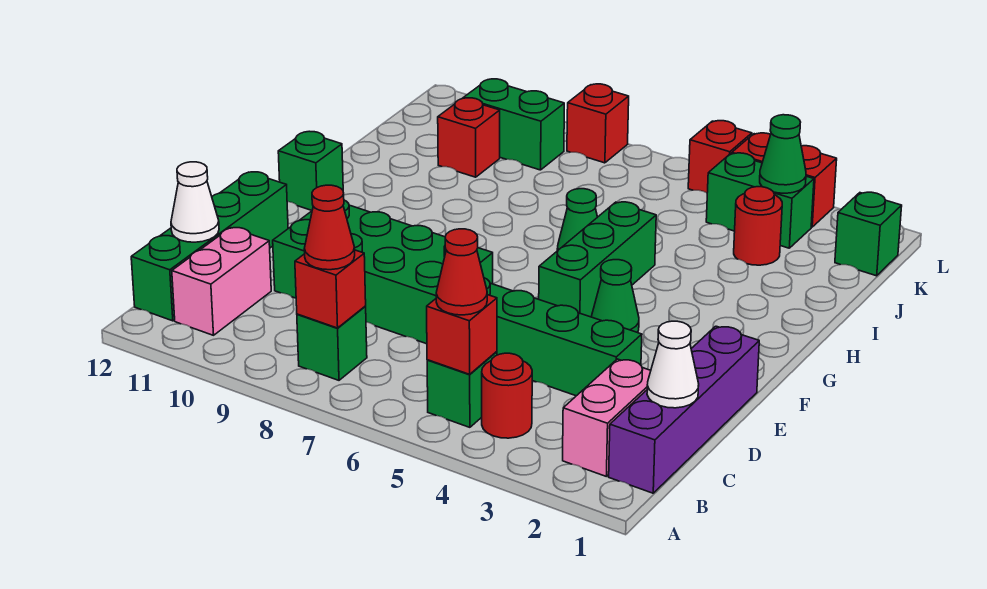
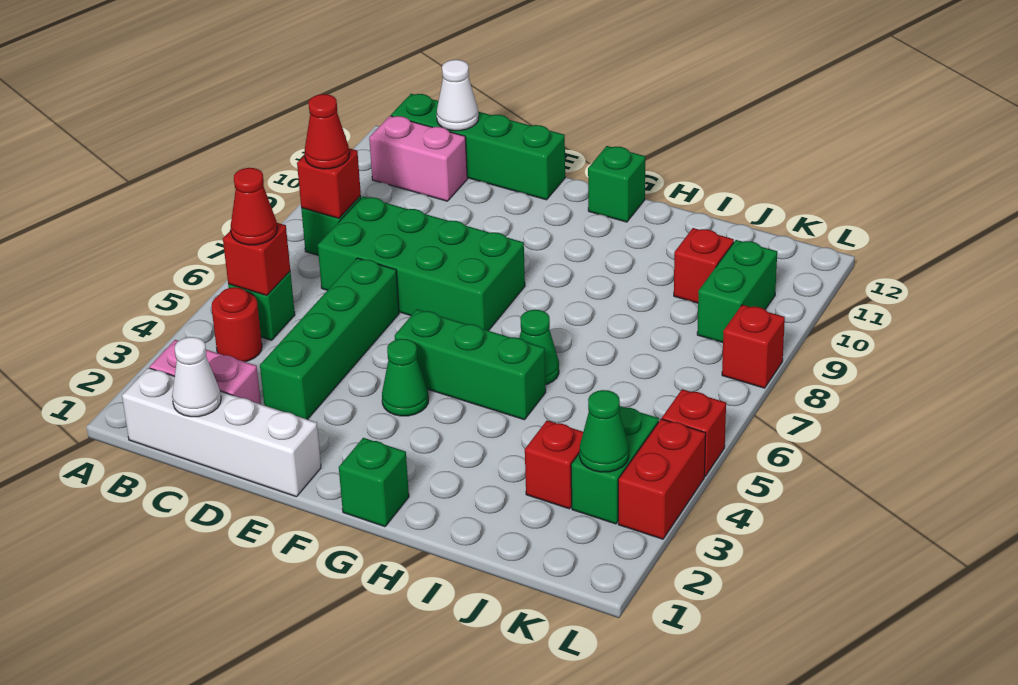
purple 1x4 brick [609,326,759,493] -> white 1x4 brick [122,368,321,497]
green 2x4 brick [273,200,493,344] -> green 2x4 brick turned to [318,196,525,331]
red 1x1 round brick [734,187,782,265] -> red 1x1 brick [525,421,583,509]
green 1x1 brick [835,192,902,276] -> green 1x1 brick moved to [339,438,409,527]

